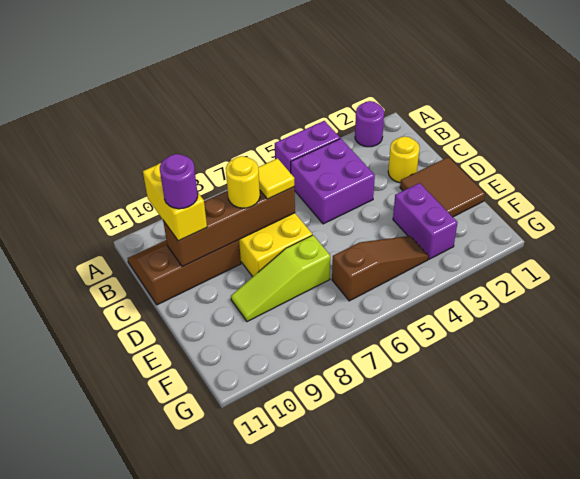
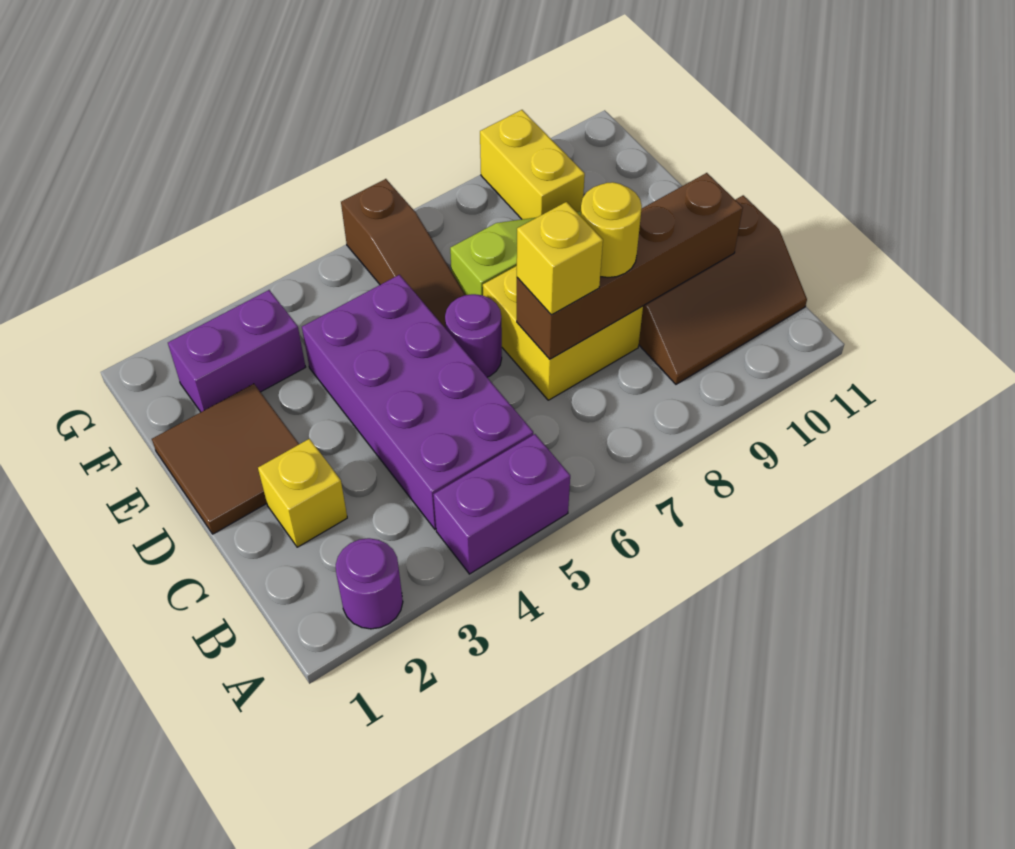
purple 2x2 brick [291,139,375,224] -> purple 2x4 brick [302,275,533,529]
yellow 1x2 brick [143,163,207,241] -> yellow 1x2 brick moved to [480,110,585,219]
yellow 1x1 round brick [388,136,420,183] -> yellow 1x1 brick [258,439,347,547]
yellow 1x1 tile [258,158,294,199] -> yellow 1x1 brick [517,202,603,315]
purple 1x1 round brick [160,154,198,209] -> purple 1x1 round brick moved to [445,294,502,377]
purple 1x2 brick [393,183,458,259] -> purple 1x2 brick turned to [168,290,305,412]
brown 1x3 slope [332,236,428,301] -> brown 1x3 slope turned to [341,179,465,328]

